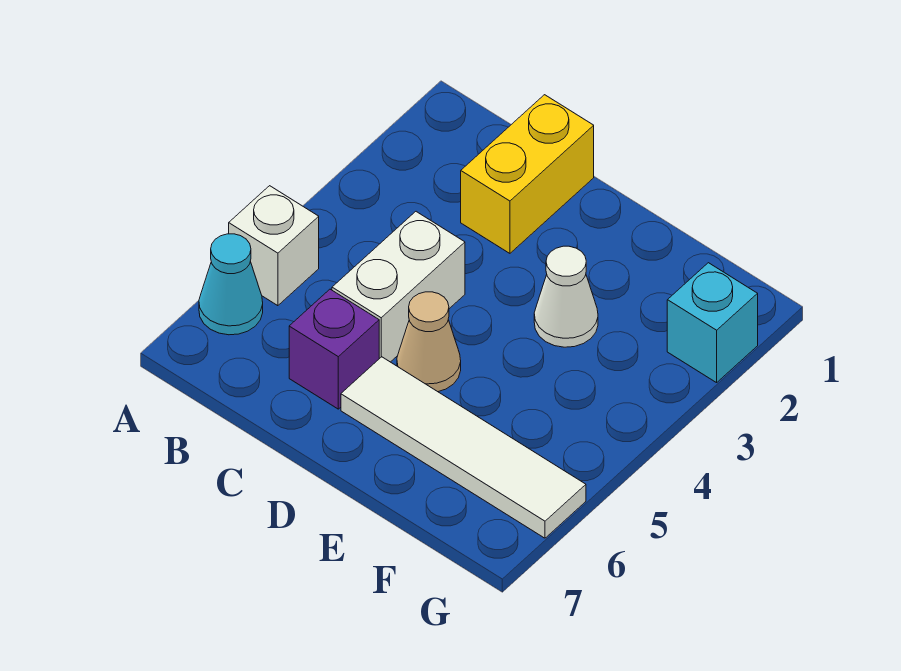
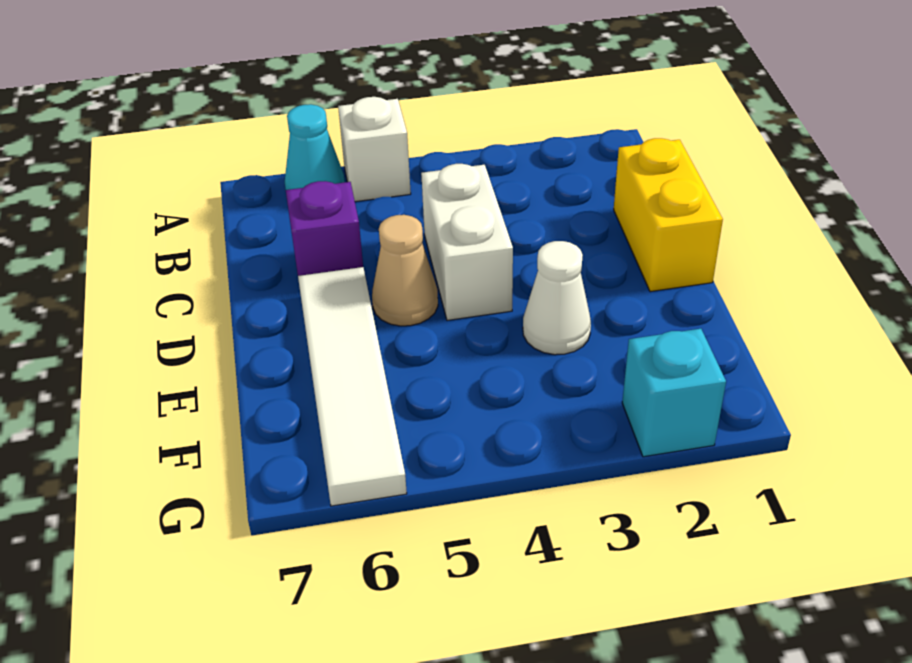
yellow 1x2 brick [461,95,594,253] -> yellow 1x2 brick turned to [614,138,723,292]
white 1x2 brick [332,212,465,362] -> white 1x2 brick turned to [421,164,513,320]

